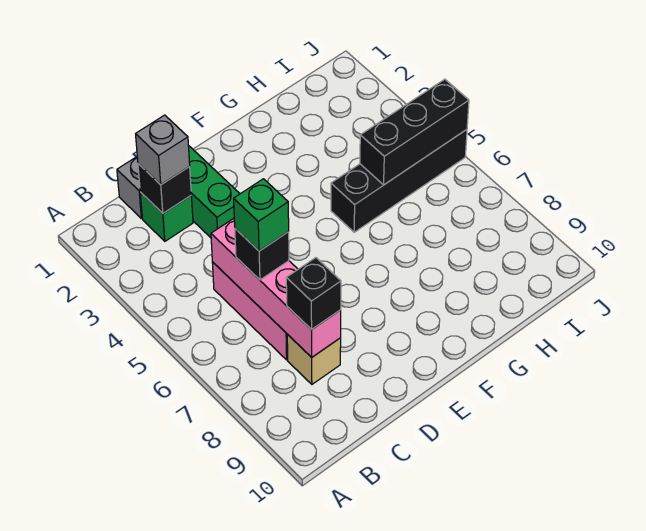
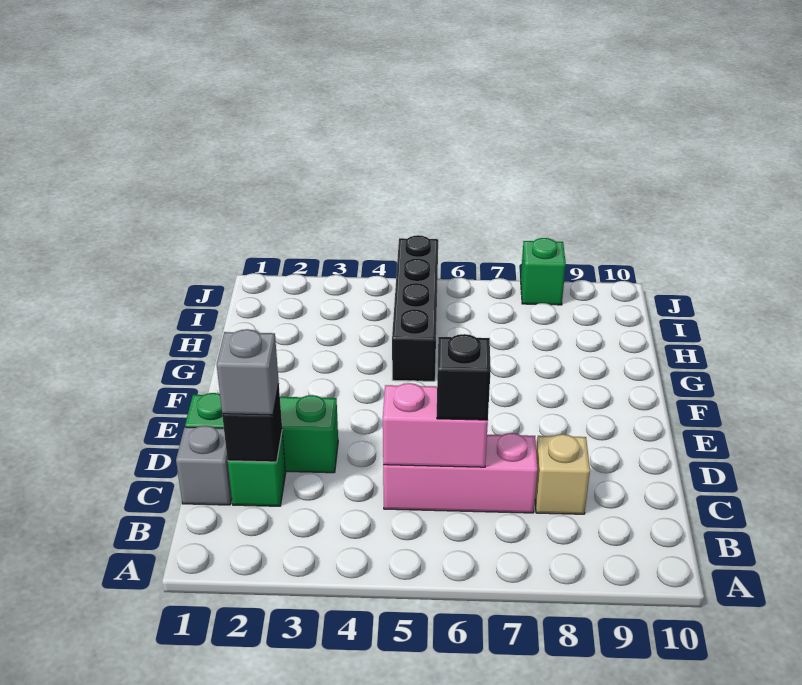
pink 1x4 brick [211,218,341,357] -> pink 1x2 brick [383,383,488,467]
green 1x1 brick [234,179,289,251] -> green 1x1 brick moved to [521,238,566,305]
black 1x1 brick [286,258,341,330] -> none
black 1x3 brick [360,79,469,185] -> none

